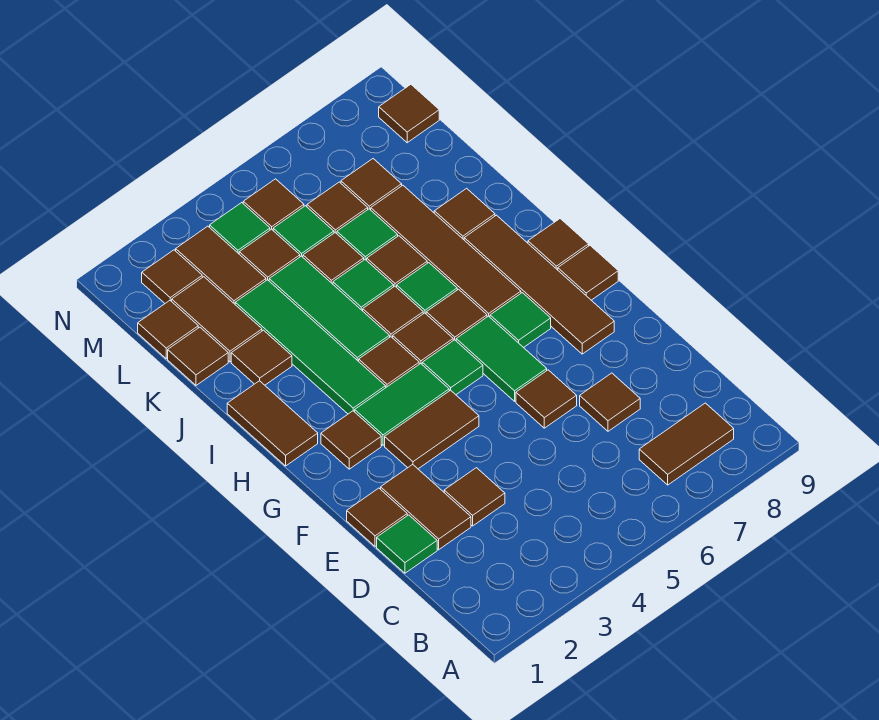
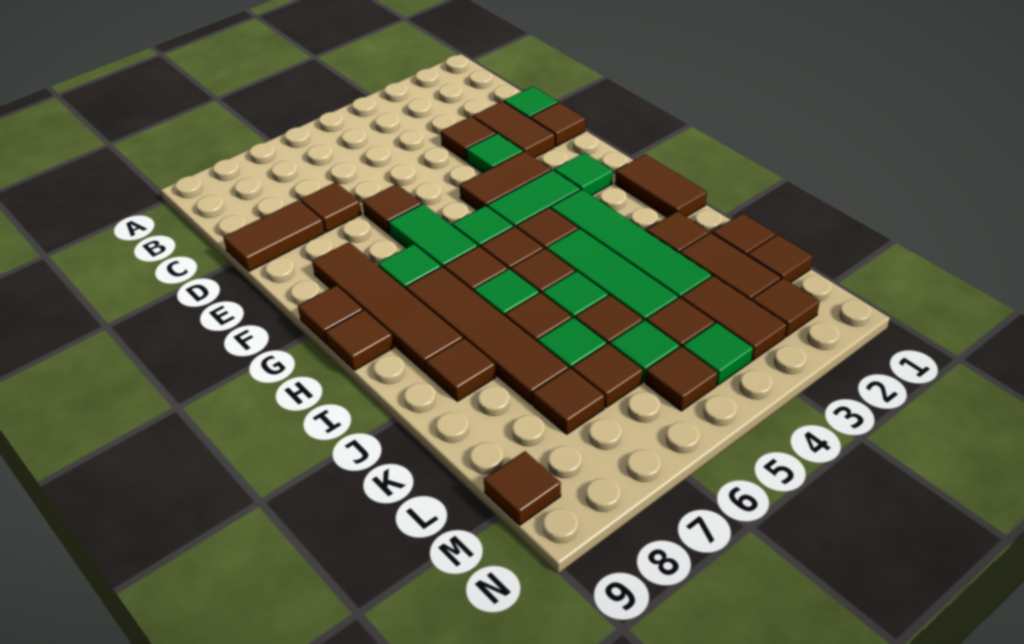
brown 1x2 tile [639,403,734,485] -> brown 1x2 tile moved to [223,200,325,271]
none -> green 1x1 tile [466,133,523,173]
brown 1x1 tile [321,411,381,469] -> green 1x1 tile [554,153,613,195]

